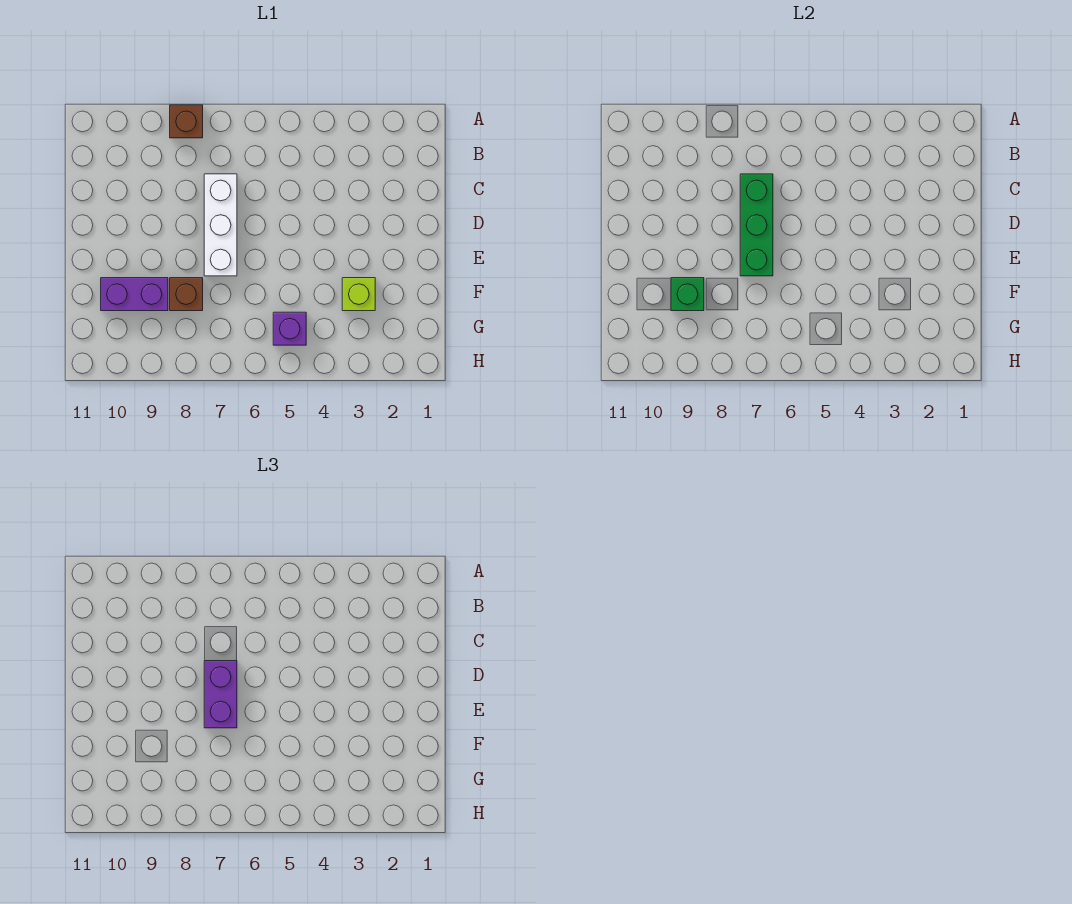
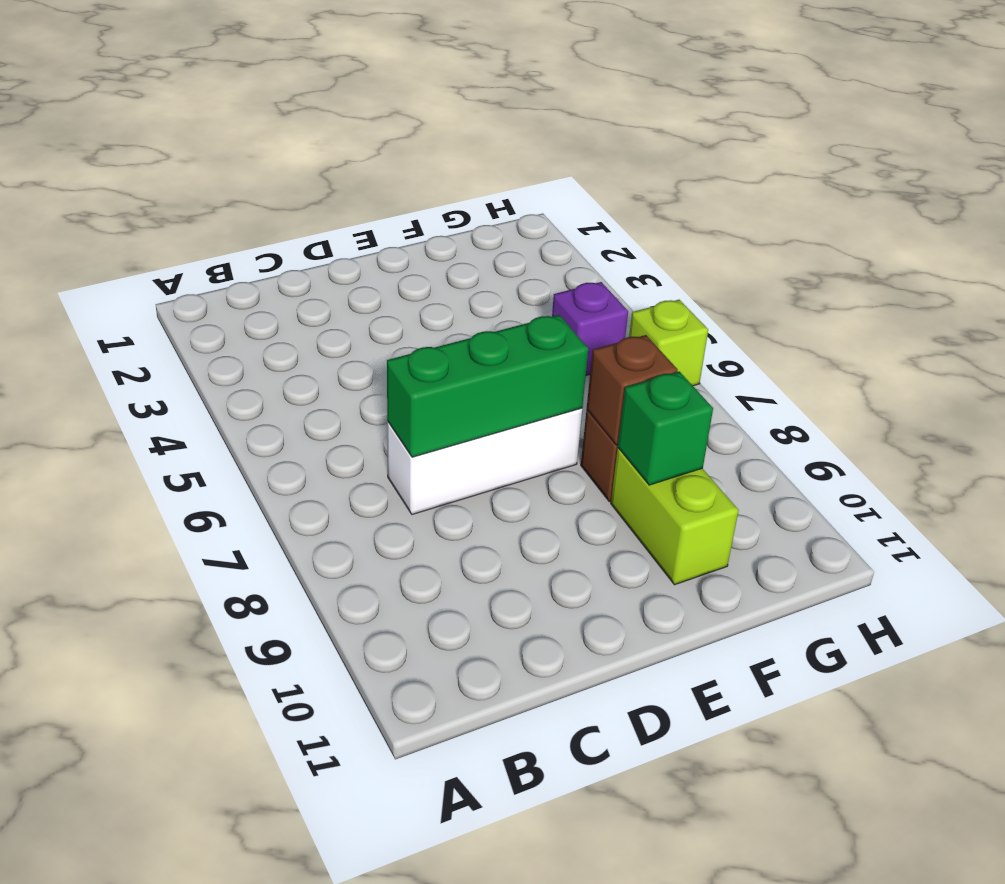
brown 1x1 brick [170,105,203,138] -> brown 1x1 brick moved to [587,335,678,445]
purple 1x2 brick [204,661,237,728] -> none
lime 1x1 brick [342,278,375,311] -> lime 1x1 brick moved to [629,300,708,386]
purple 1x2 brick [101,278,168,311] -> lime 1x2 brick [611,448,739,585]

